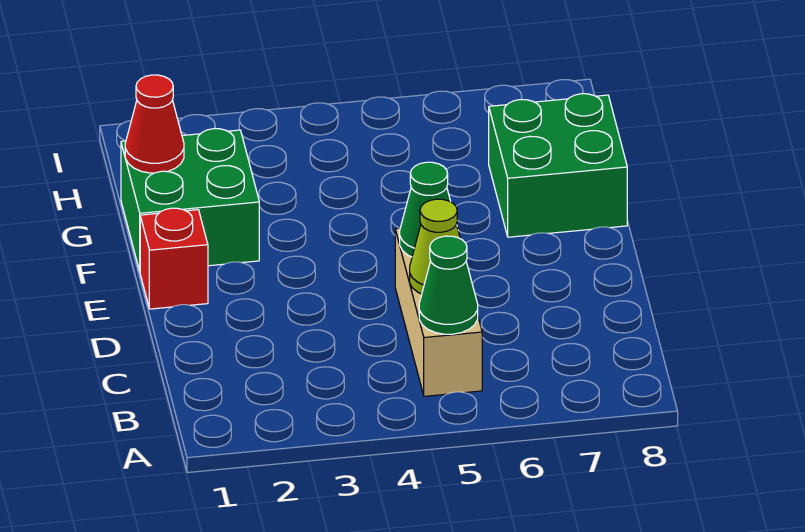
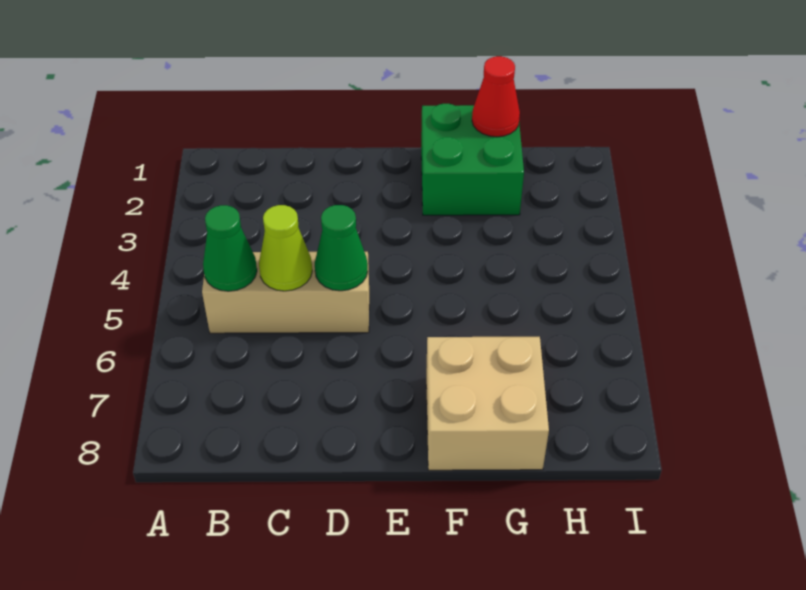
red 1x1 brick [140,208,208,309] -> none
green 2x2 brick [489,94,627,237] -> tan 2x2 brick [426,337,549,470]

